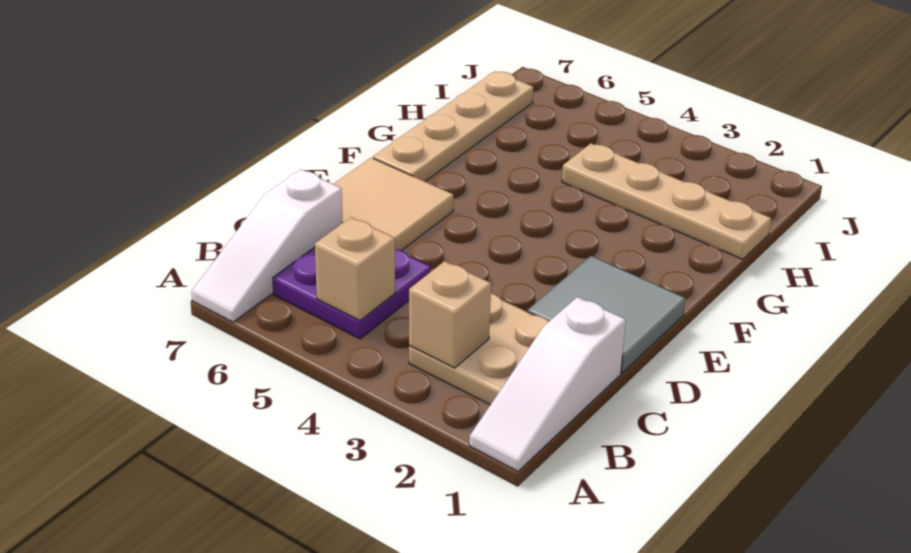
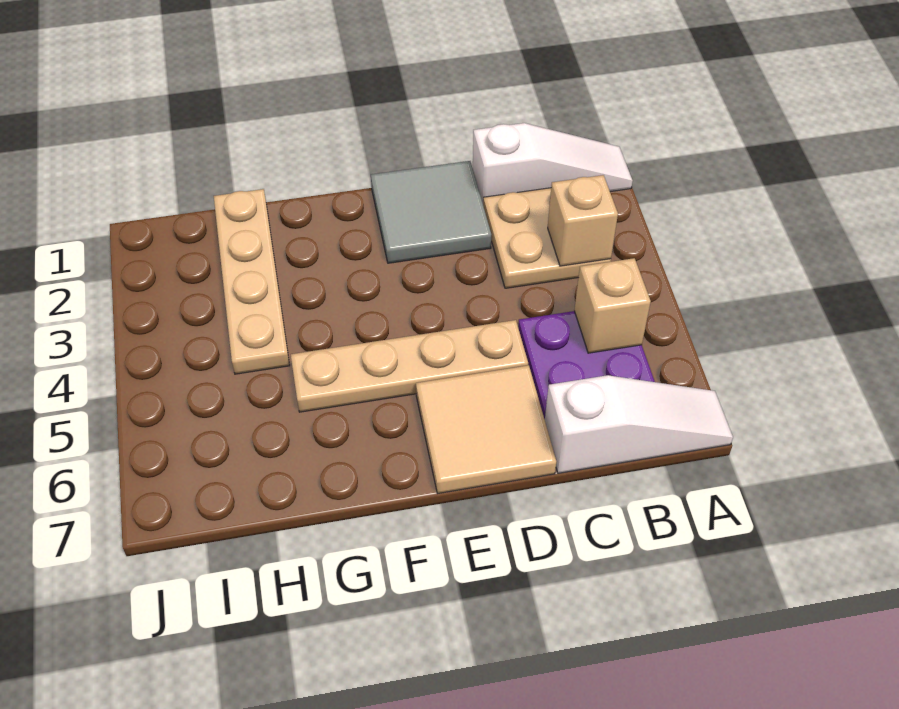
tan 1x4 plate [373,71,533,181] -> tan 1x4 plate moved to [291,320,528,412]

